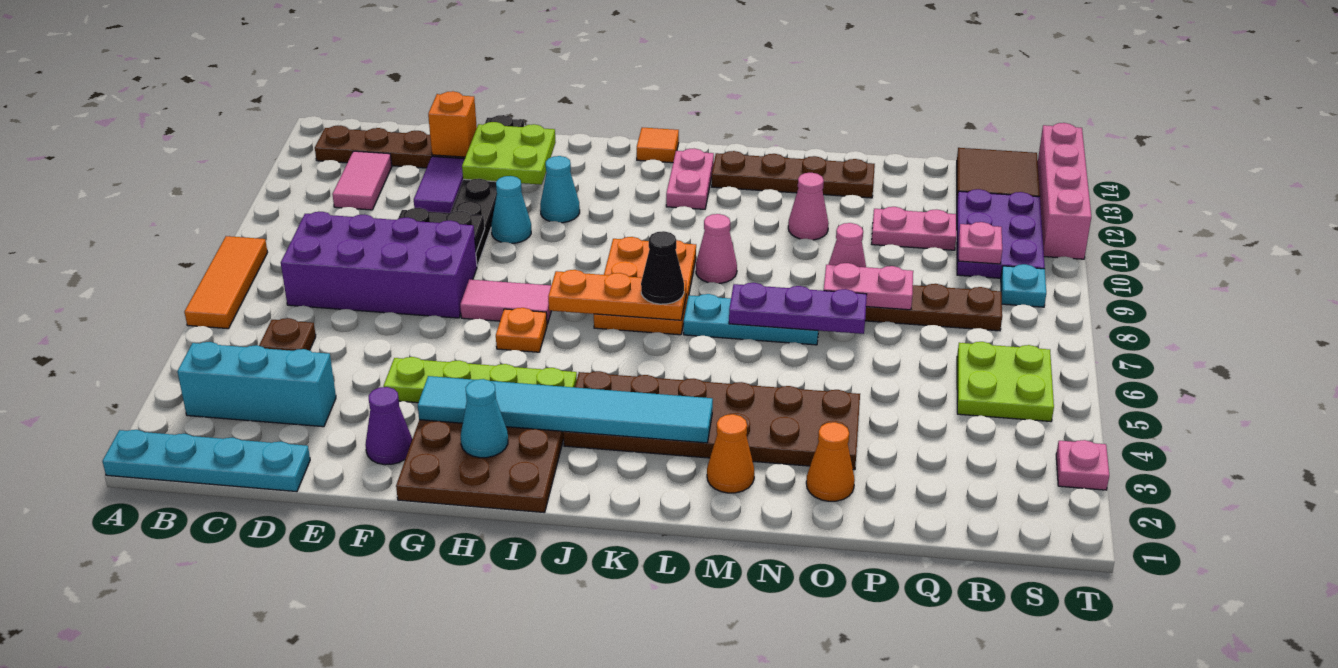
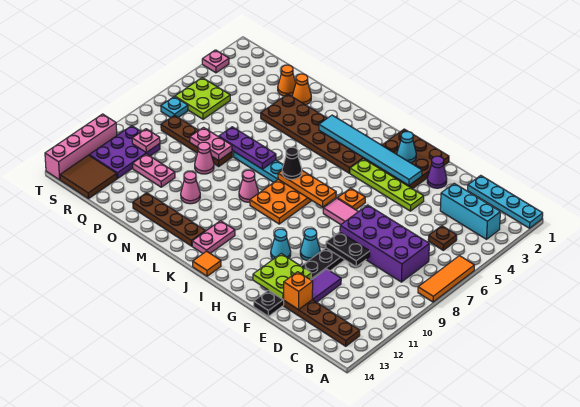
pink 1x2 tile [332,151,392,210] -> none
orange 1x1 cone [707,414,754,493] -> orange 1x1 cone moved to [278,65,296,96]
cyan 1x1 plate [1001,264,1046,307] -> cyan 1x1 plate moved to [161,97,188,118]

